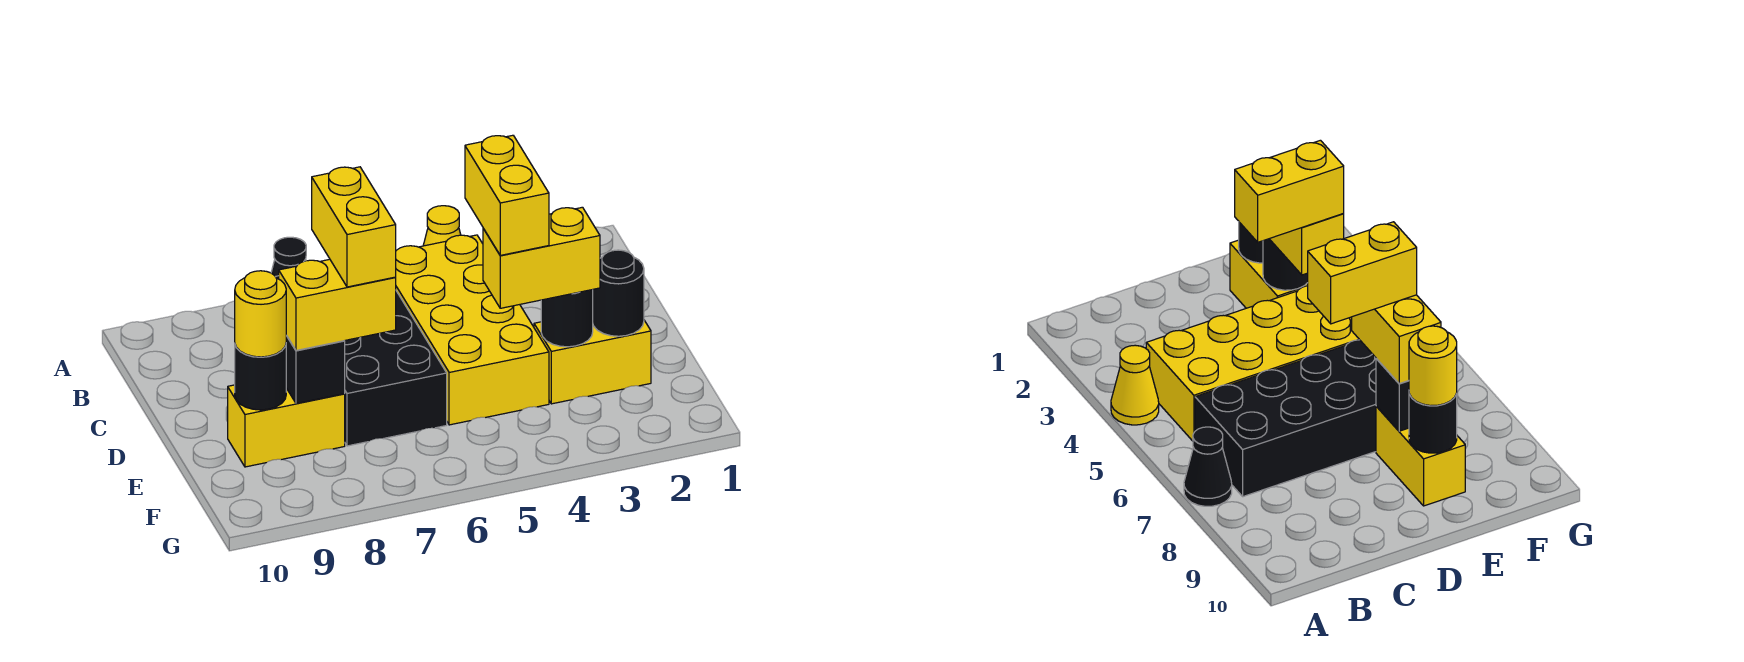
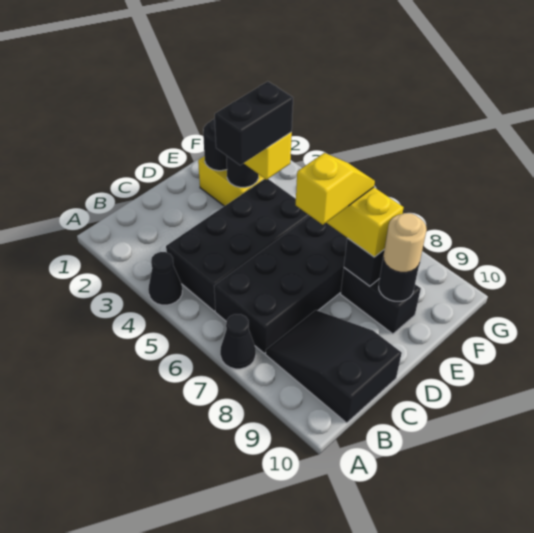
yellow 1x1 cone [423,206,461,246] -> black 1x1 cone [148,252,182,305]
yellow 2x4 brick [395,235,549,425] -> black 2x4 brick [166,179,310,311]
none -> black 2x3 slope [266,310,402,423]
yellow 1x2 brick [465,135,549,255] -> black 1x2 brick [215,81,293,165]
yellow 1x2 brick [312,167,396,287] -> yellow 1x2 slope [296,153,375,225]
yellow 1x2 brick [228,385,345,467] -> black 1x2 brick [341,268,421,334]
yellow 1x1 round brick [235,271,286,357] -> tan 1x1 round brick [383,213,427,272]

